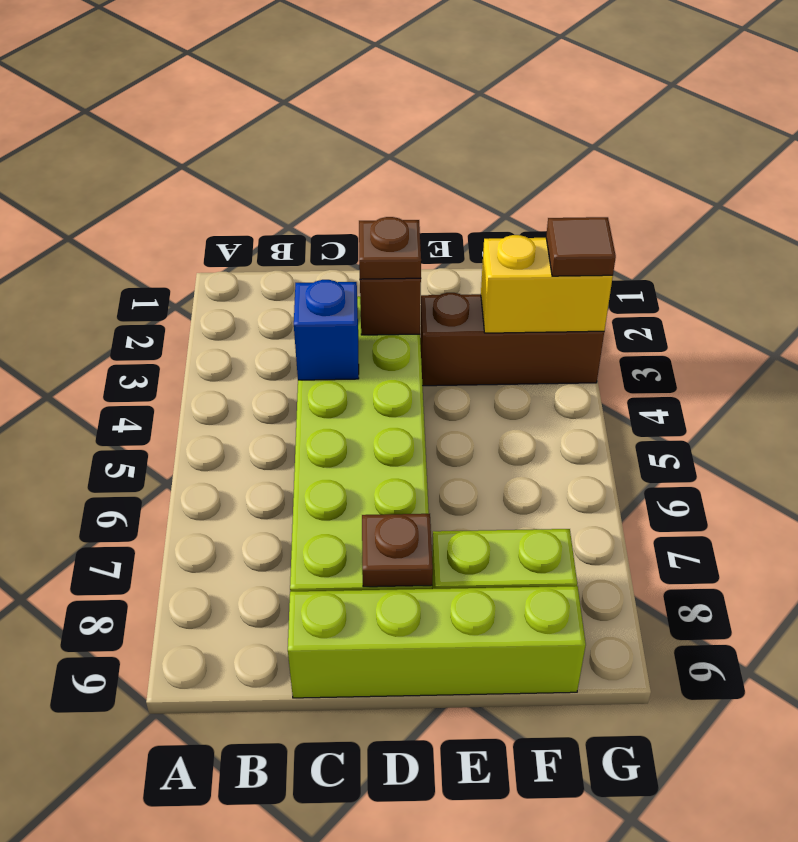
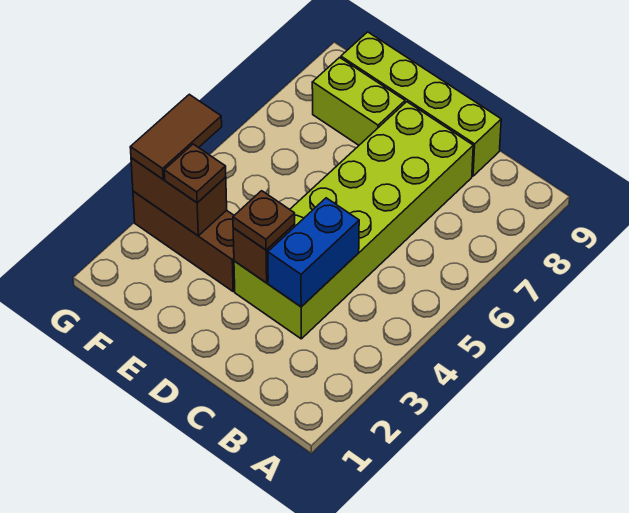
blue 1x1 brick [294,280,359,380] -> blue 1x2 brick [268,198,359,307]
brown 1x1 plate [362,514,433,587] -> brown 1x1 plate moved to [164,144,226,203]
yellow 1x2 brick [481,235,613,333] -> brown 1x2 brick [131,158,227,236]
brown 1x1 tile [546,217,616,276] -> brown 1x2 tile [130,94,222,179]

